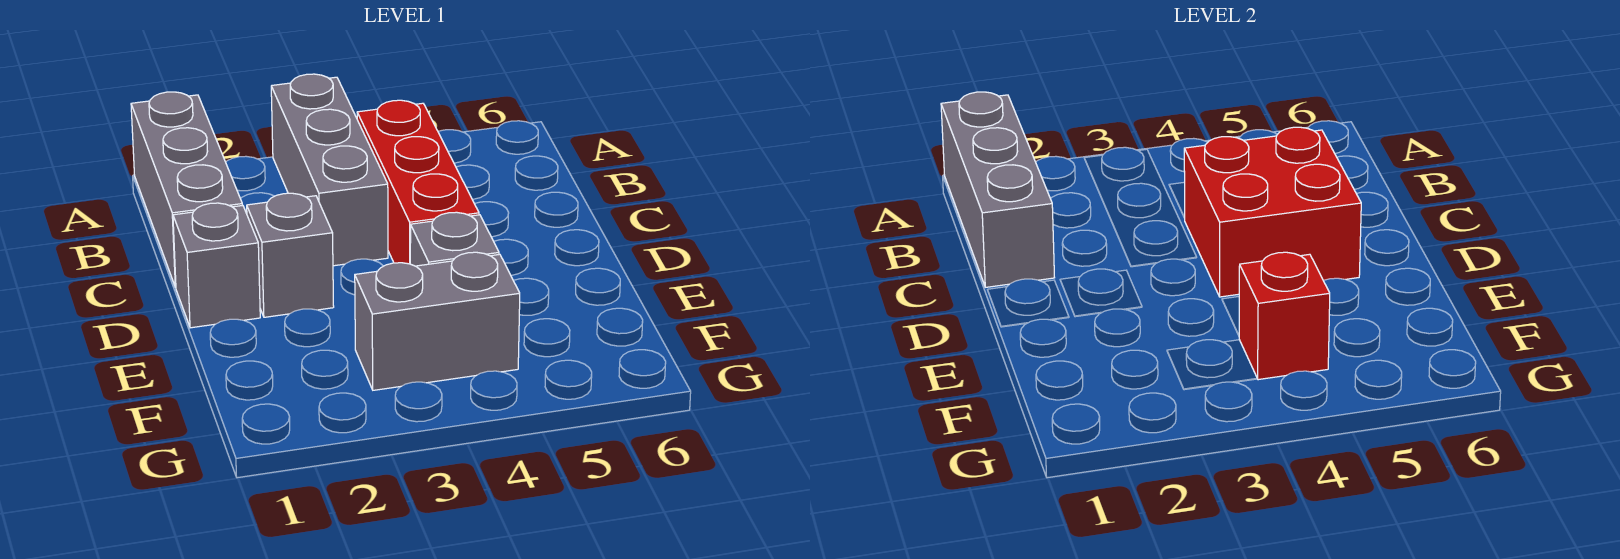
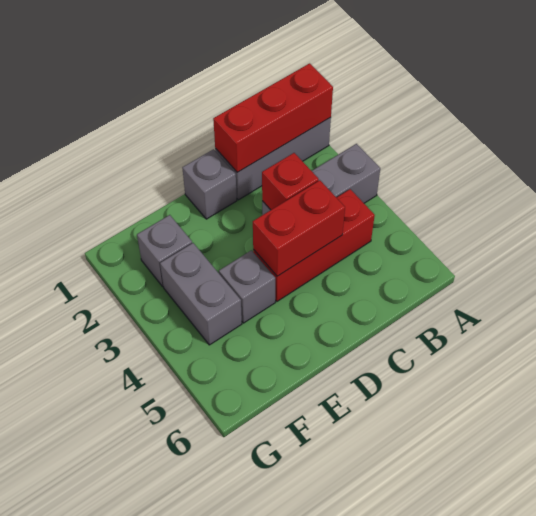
grey 1x3 brick [941,92,1055,287] -> red 1x3 brick [213,63,333,172]
red 2x2 brick [1184,127,1361,297] -> red 1x2 brick [253,180,345,276]
grey 1x1 brick [247,193,334,317] -> grey 1x1 brick moved to [137,215,192,286]
red 1x1 brick [1239,252,1330,380] -> red 1x1 brick moved to [262,153,319,210]

